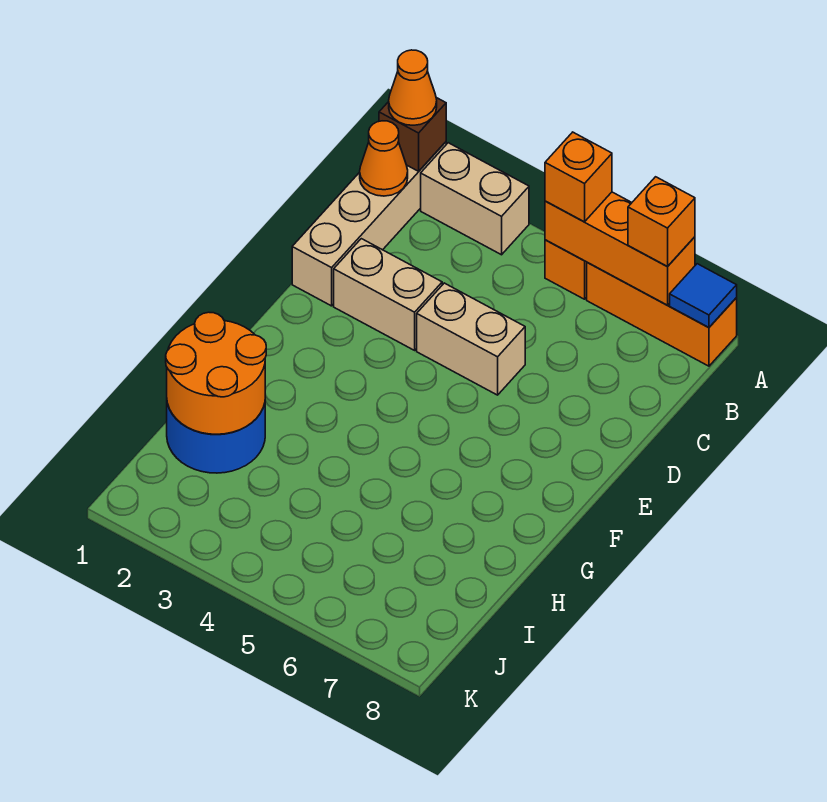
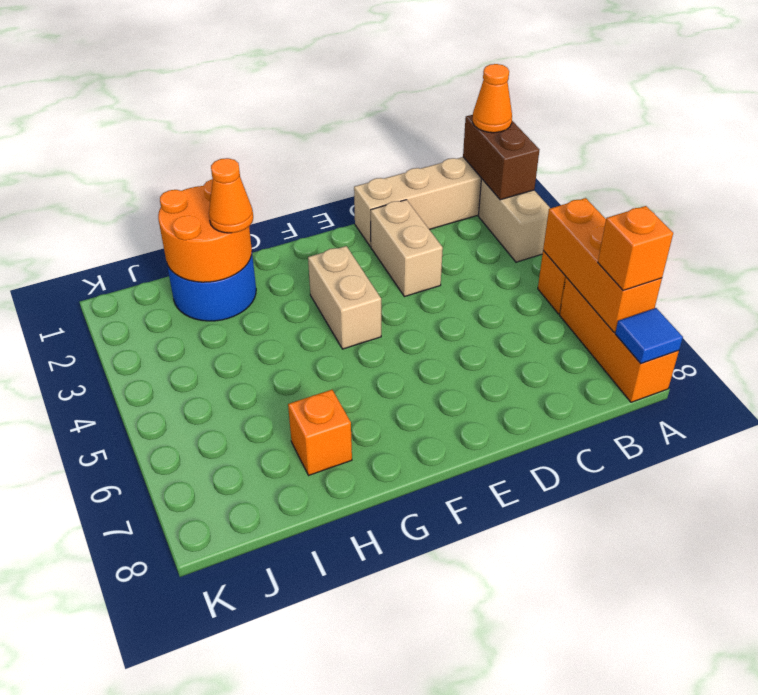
brown 1x1 brick [379,98,446,171] -> brown 1x2 brick [463,115,539,200]
orange 1x1 brick [545,132,612,222] -> orange 1x1 brick moved to [288,390,352,475]
orange 1x1 cone [360,121,408,196] -> orange 1x1 cone moved to [209,158,253,233]
tan 1x2 brick [417,283,525,395] -> tan 1x2 brick moved to [308,246,381,349]

